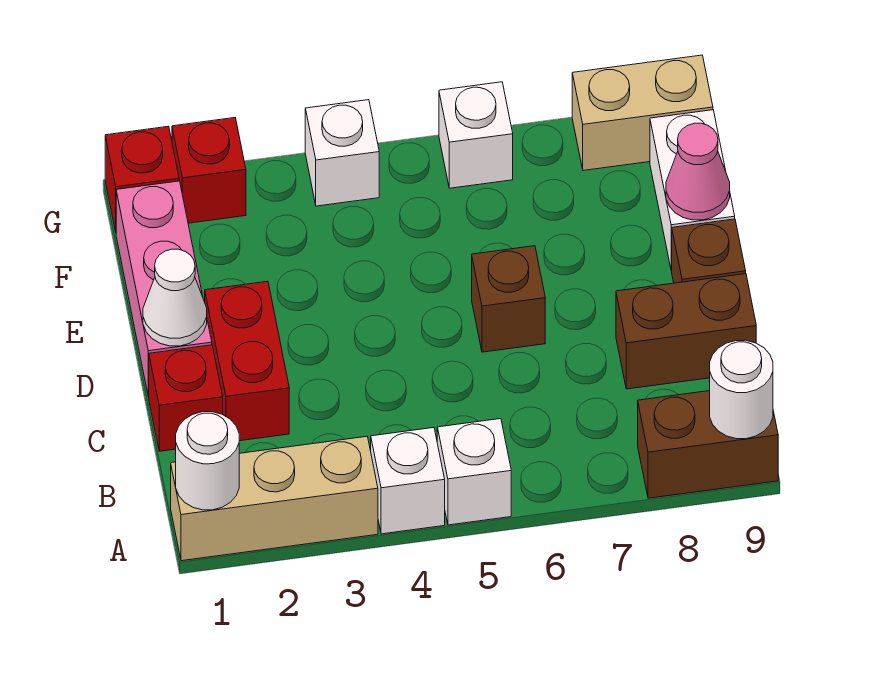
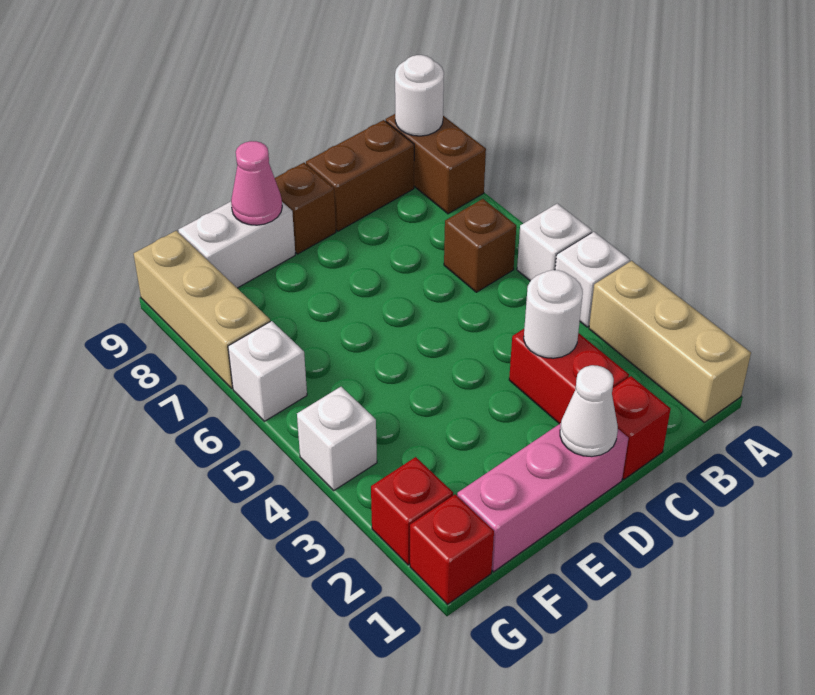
white 1x1 round brick [176,412,239,510] -> white 1x1 round brick moved to [524,270,583,358]
red 1x2 brick [205,281,289,441] -> red 1x2 brick turned to [509,329,629,424]
brown 1x2 brick [616,274,756,389] -> brown 1x2 brick turned to [306,120,414,231]
brown 1x1 brick [472,246,545,352] -> brown 1x1 brick moved to [444,199,516,292]
tan 1x2 brick [572,55,713,170] -> tan 1x3 brick [134,231,270,388]

